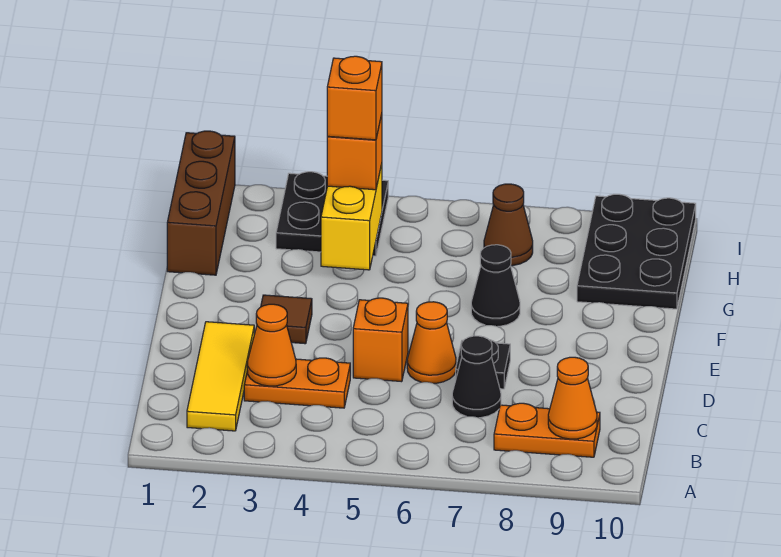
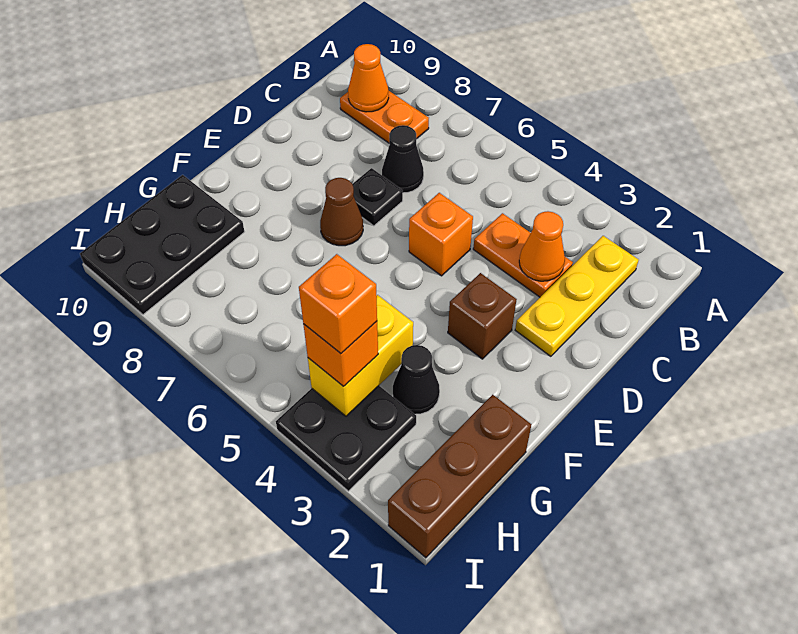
yellow 1x3 tile [187,322,254,431] -> yellow 1x3 plate [515,236,639,356]
orange 1x1 cone [407,302,456,383] -> none
brown 1x1 tile [261,295,312,344] -> brown 1x1 brick [448,273,517,359]
black 1x1 cone [471,245,520,326] -> black 1x1 cone moved to [393,345,440,414]
brown 1x1 cone [484,184,533,266] -> brown 1x1 cone moved to [320,178,363,246]

